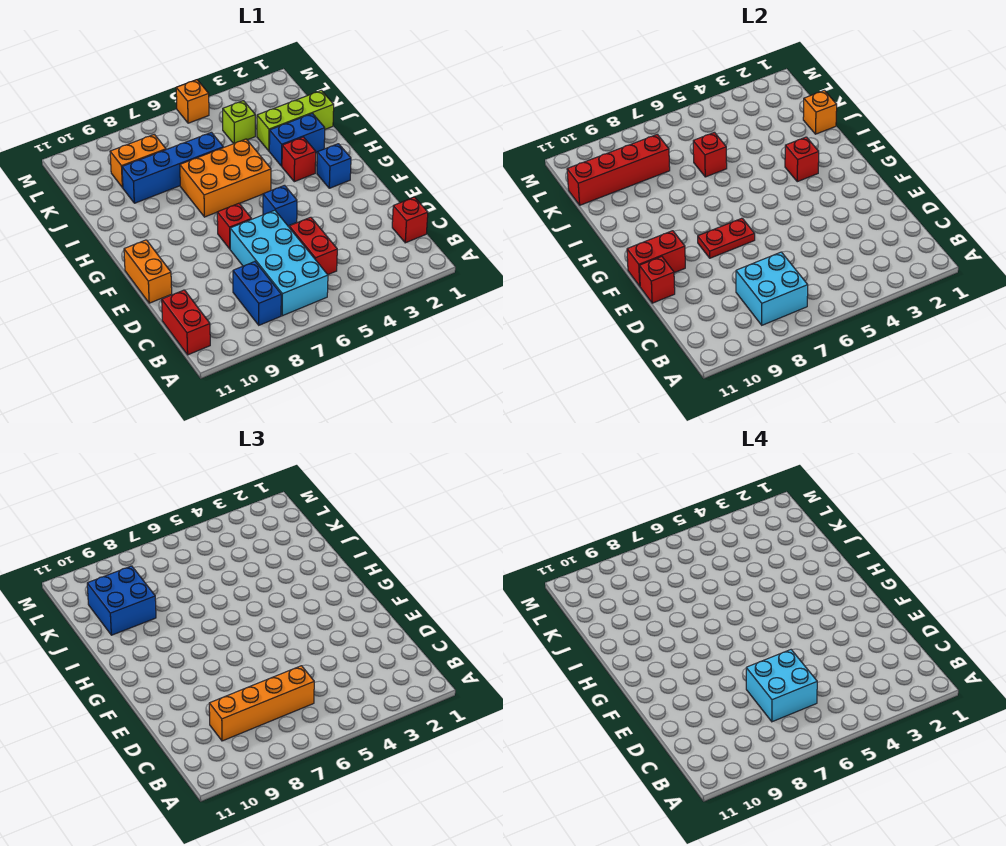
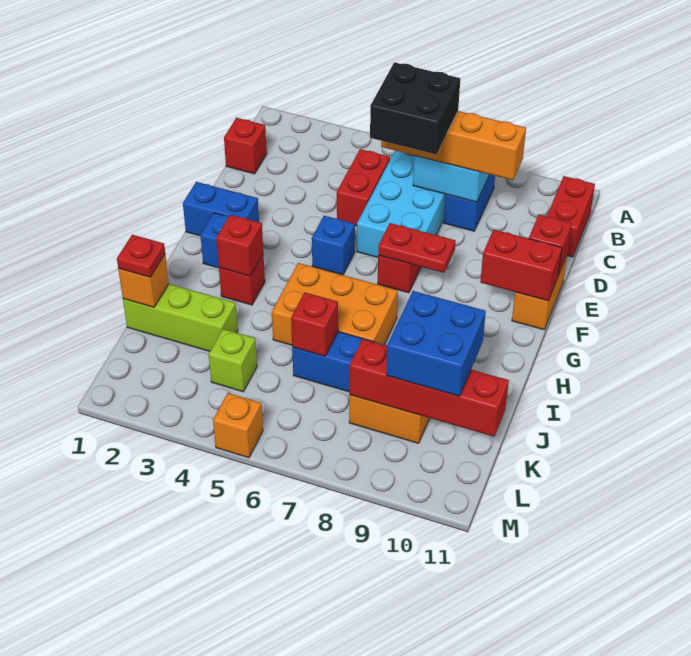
cyan 2x2 brick [746,650,817,722] -> black 2x2 brick [370,62,460,154]
blue 1x2 brick [269,114,325,166] -> blue 1x2 brick moved to [183,182,259,236]
none -> red 1x1 plate [117,235,165,277]

